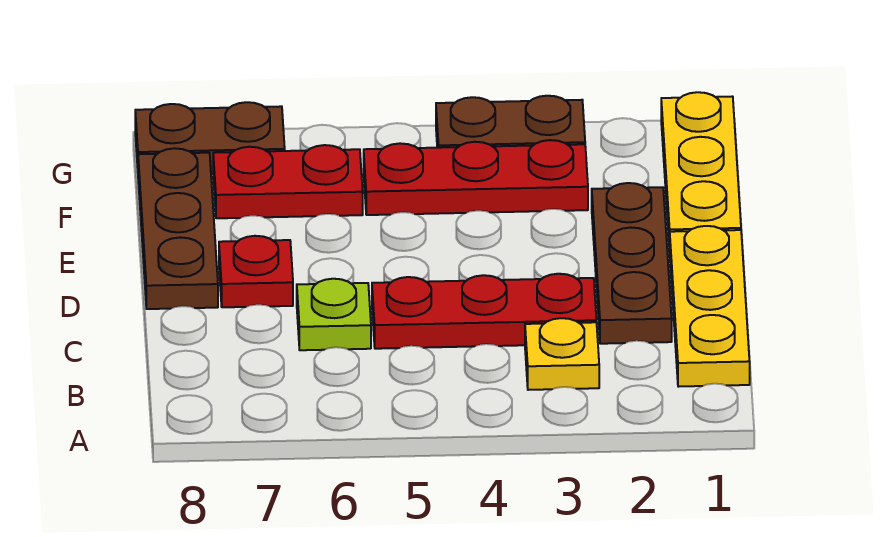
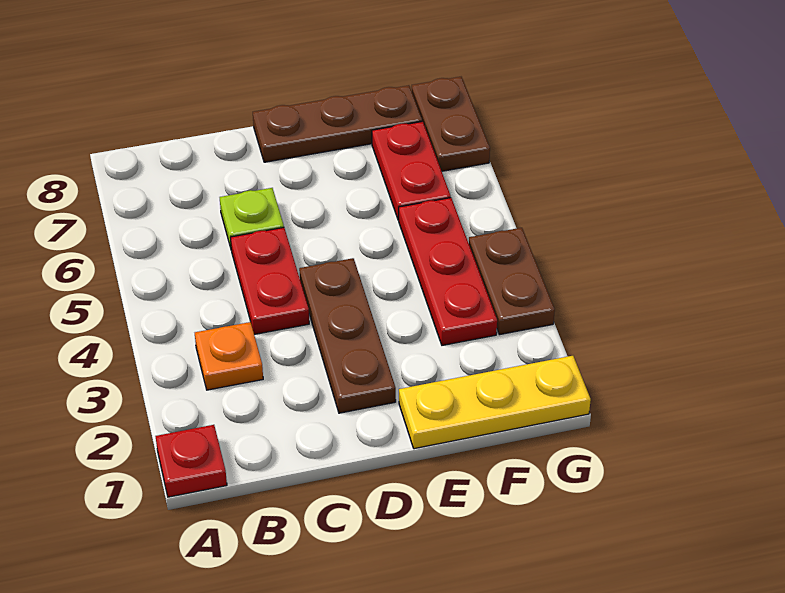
yellow 1x3 plate [670,226,750,387] -> none
yellow 1x1 plate [525,318,599,390] -> orange 1x1 plate [195,322,263,390]
brown 1x3 plate [592,183,672,344] -> brown 1x3 plate turned to [299,258,396,413]
red 1x3 plate [372,274,596,349] -> red 1x2 plate [230,228,309,335]
red 1x1 plate [219,236,293,307] -> red 1x1 plate moved to [155,425,227,497]

